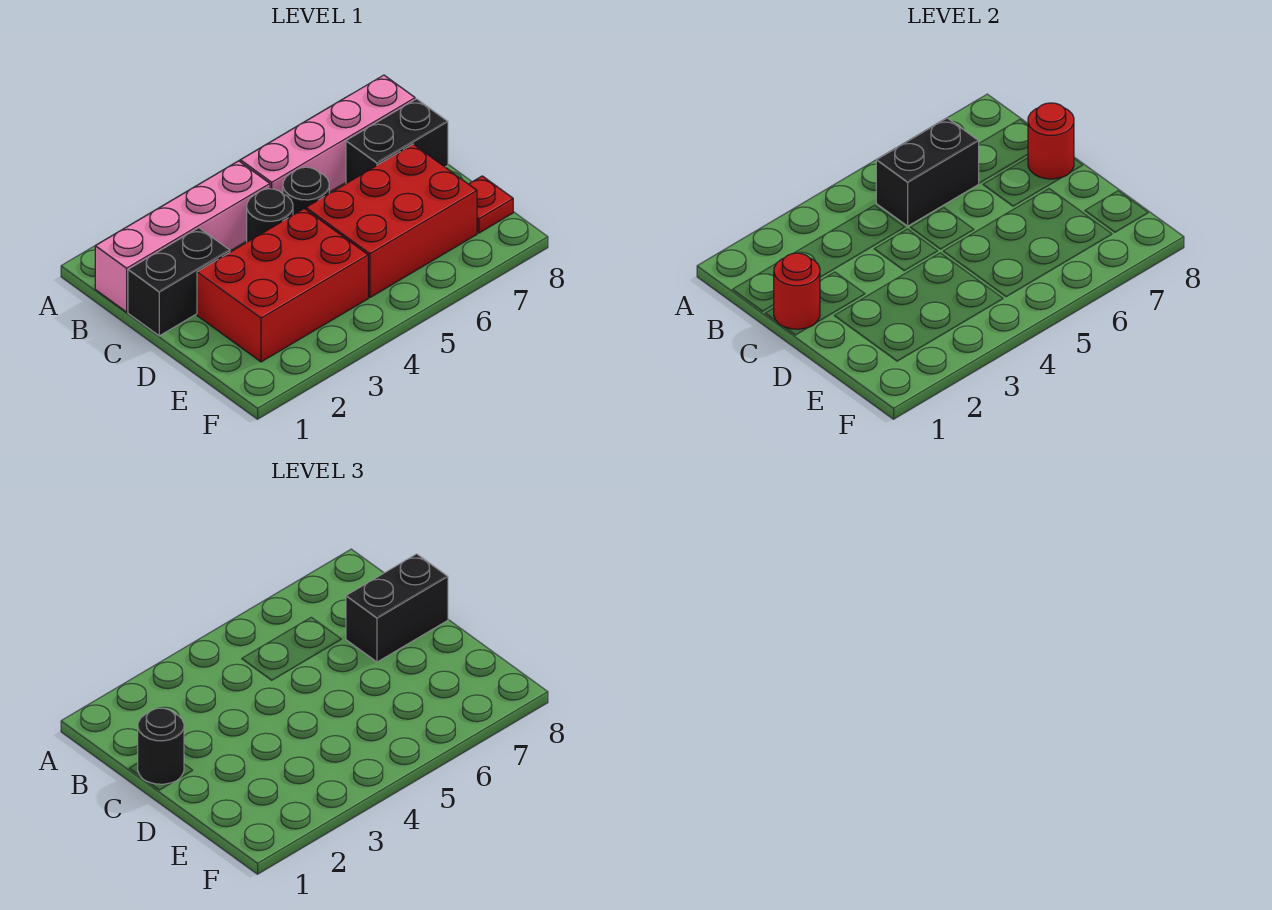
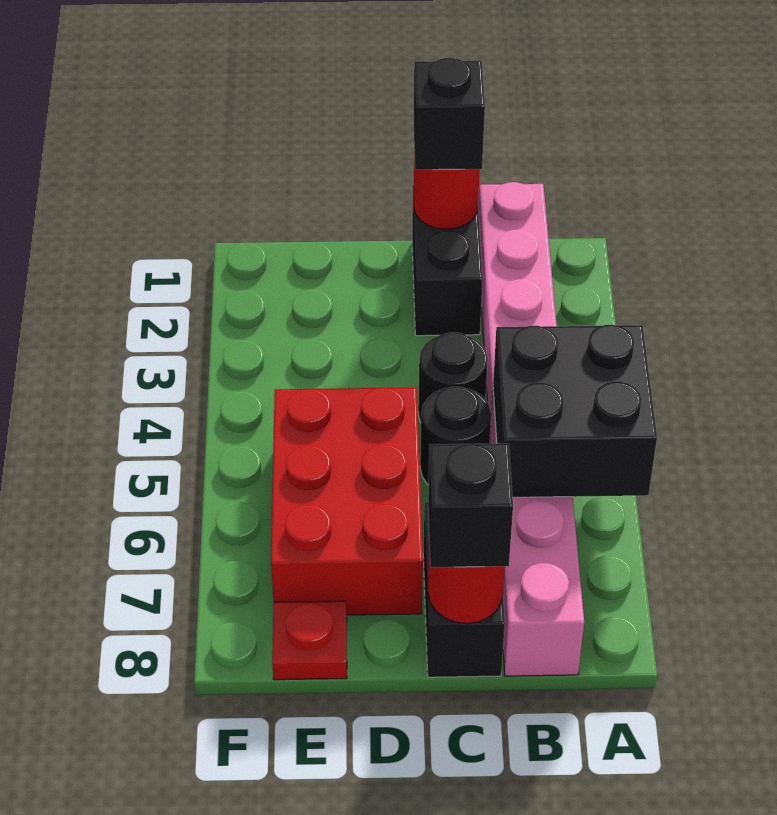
black 1x2 brick [876,118,979,226] -> black 2x2 brick [493,325,657,497]
black 1x1 round brick [138,708,184,784] -> black 1x1 brick [414,58,485,170]
black 1x2 brick [346,554,448,662] -> black 1x1 brick [428,443,513,567]
red 2x3 brick [197,209,368,362] -> none

